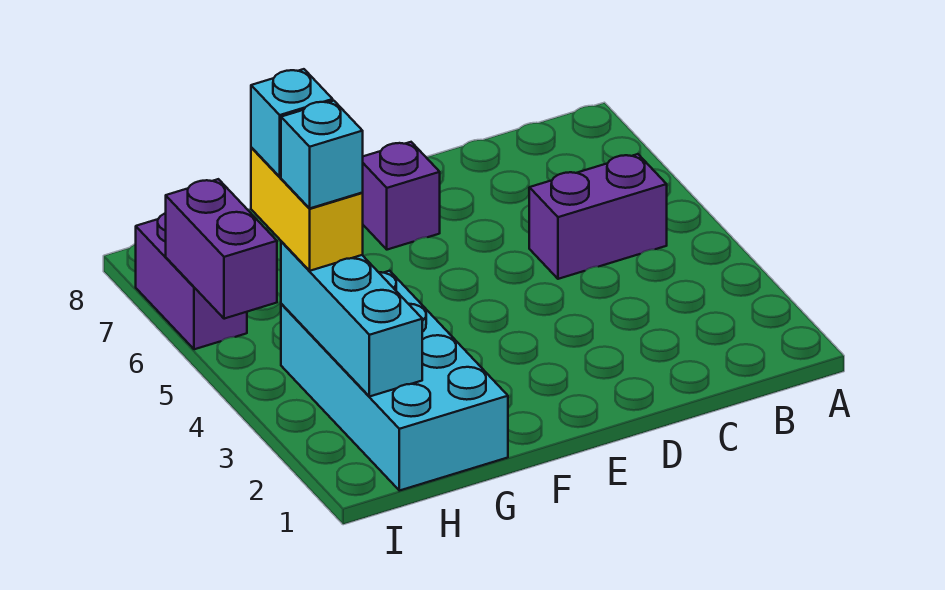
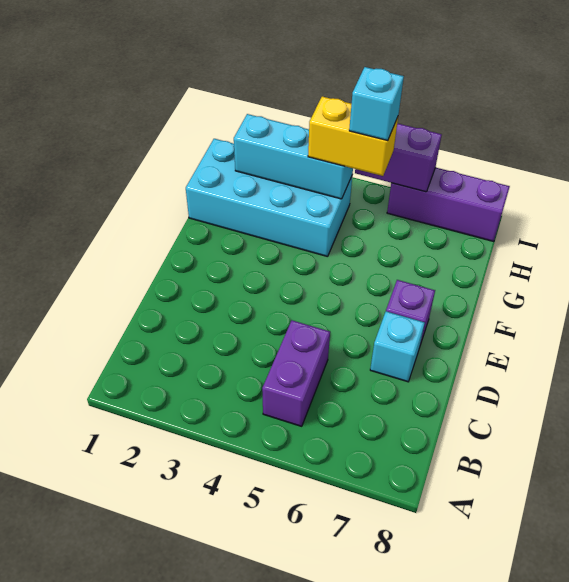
cyan 1x1 brick [281,101,363,209] -> cyan 1x1 brick moved to [370,311,425,382]
purple 1x2 brick [136,213,247,349] -> purple 1x3 brick [387,168,510,242]

